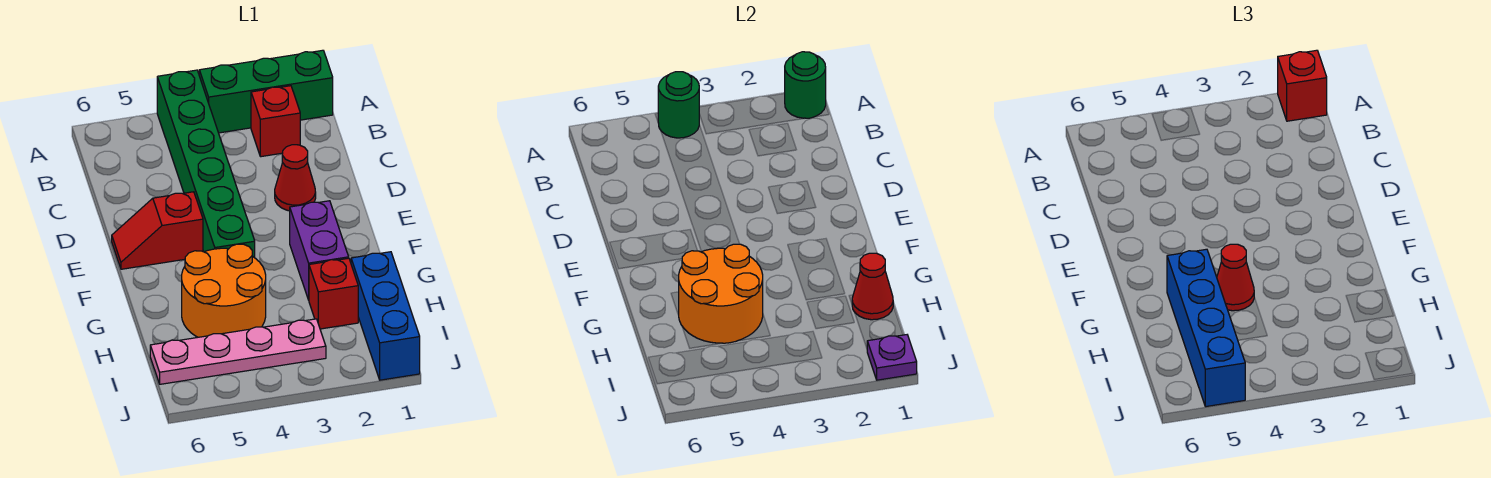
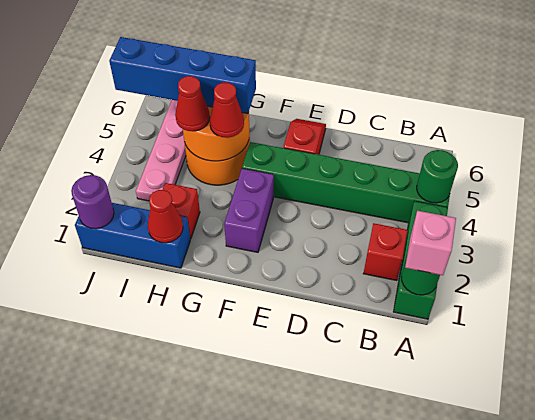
red 1x1 brick [1278,50,1327,121] -> pink 1x1 brick [405,211,456,275]
red 1x1 cone [275,145,316,211] -> red 1x1 cone moved to [175,76,210,131]
purple 1x2 brick [290,201,349,300] -> purple 1x2 brick turned to [224,169,274,252]
purple 1x1 plate [867,335,917,380] -> purple 1x1 round brick [71,175,114,229]

